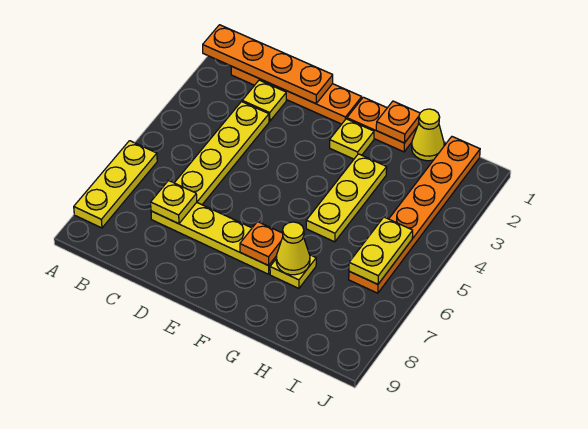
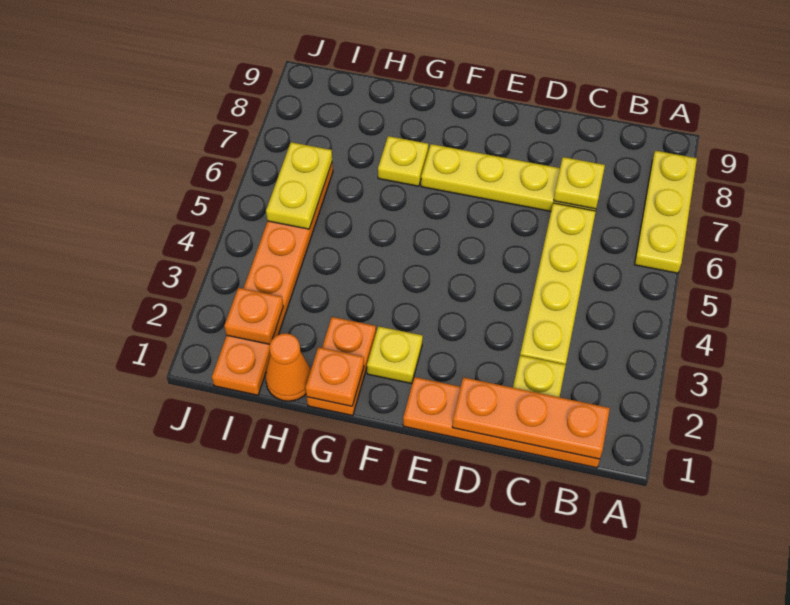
orange 1x4 plate [203,25,333,104] -> orange 1x3 plate [452,377,610,459]
orange 1x2 plate [347,97,417,152] -> orange 1x2 plate turned to [307,317,376,416]
orange 1x1 plate [240,222,283,266] -> orange 1x1 plate moved to [224,288,283,344]
yellow 1x3 plate [306,154,387,242] -> none
yellow 1x1 cone [276,222,310,275] -> none
yellow 1x1 cone [412,109,444,161] -> orange 1x1 cone [265,333,311,401]

